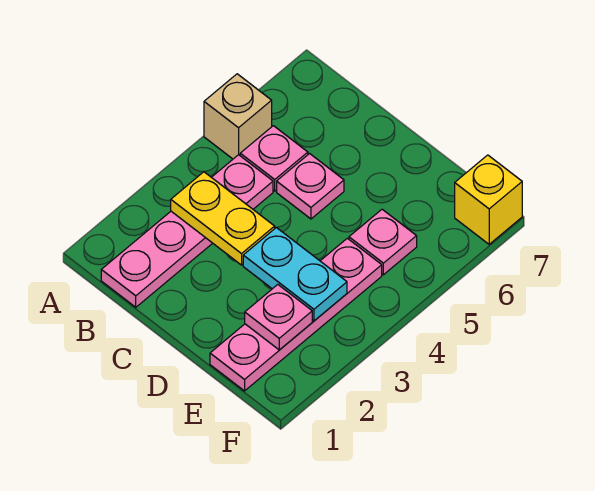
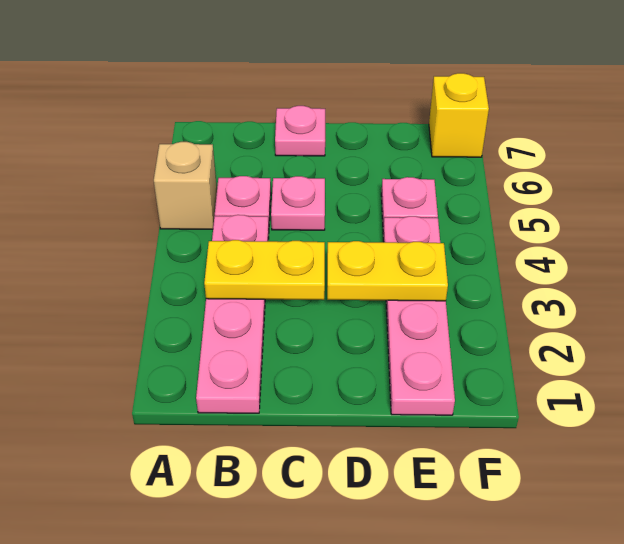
cyan 1x2 plate [243,228,347,321] -> yellow 1x2 plate [327,241,448,301]
pink 1x1 plate [245,285,312,350] -> pink 1x1 plate moved to [275,106,325,156]

